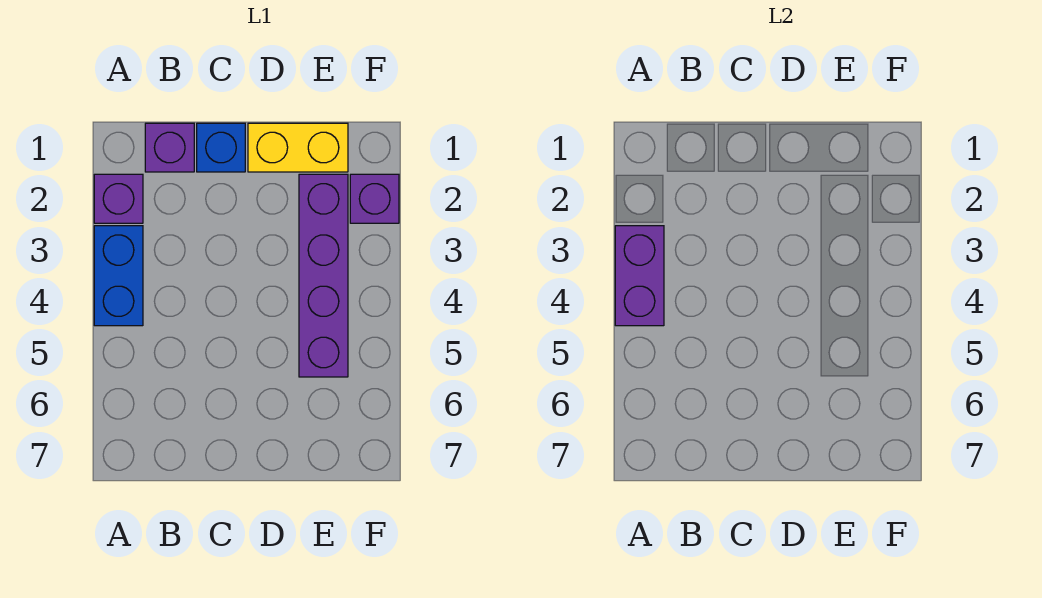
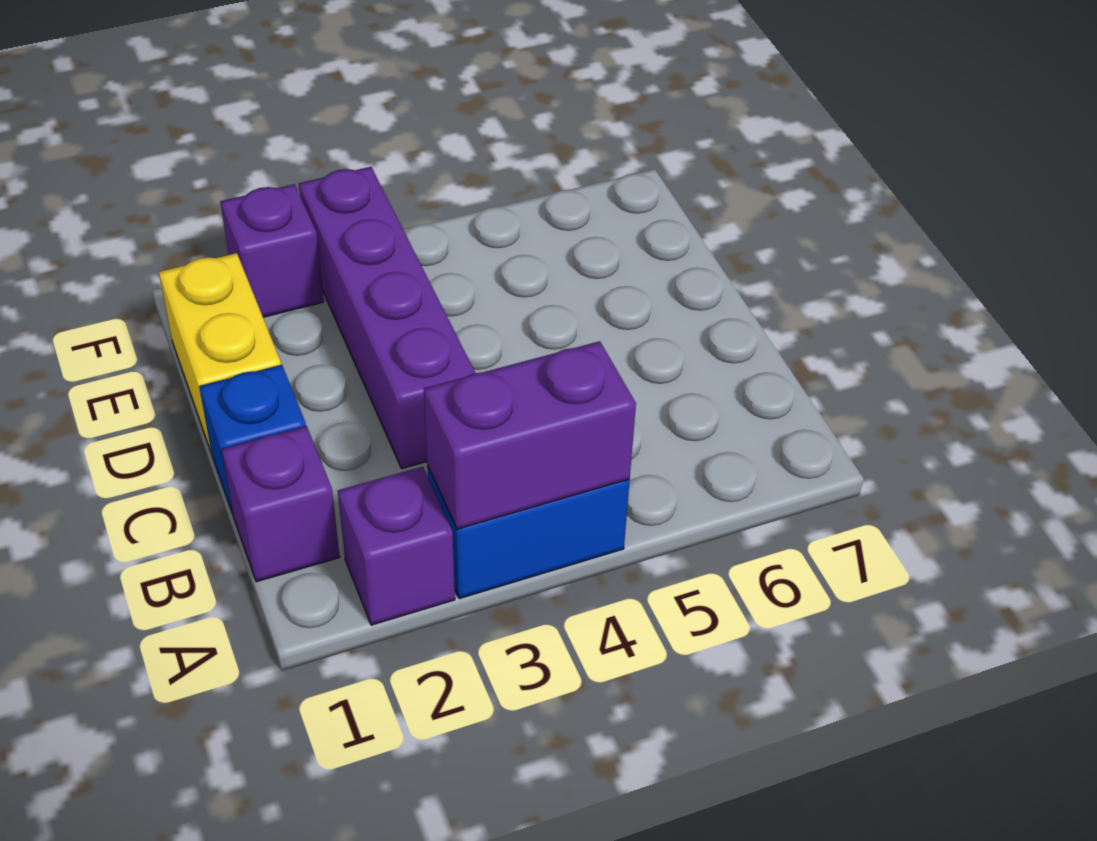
purple 1x4 brick [299,174,348,377] -> purple 1x4 brick turned to [299,167,475,468]

